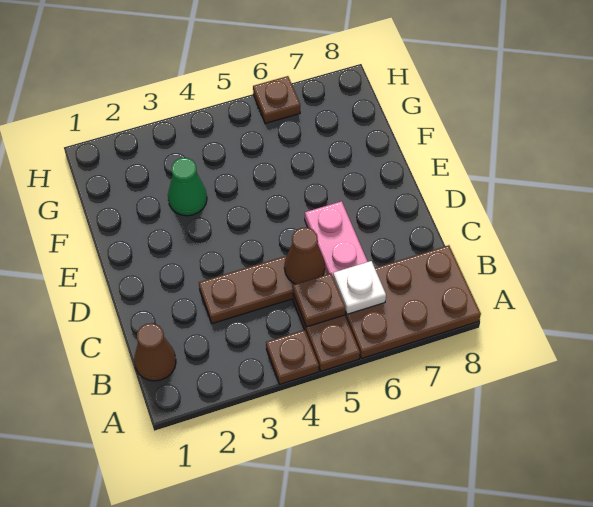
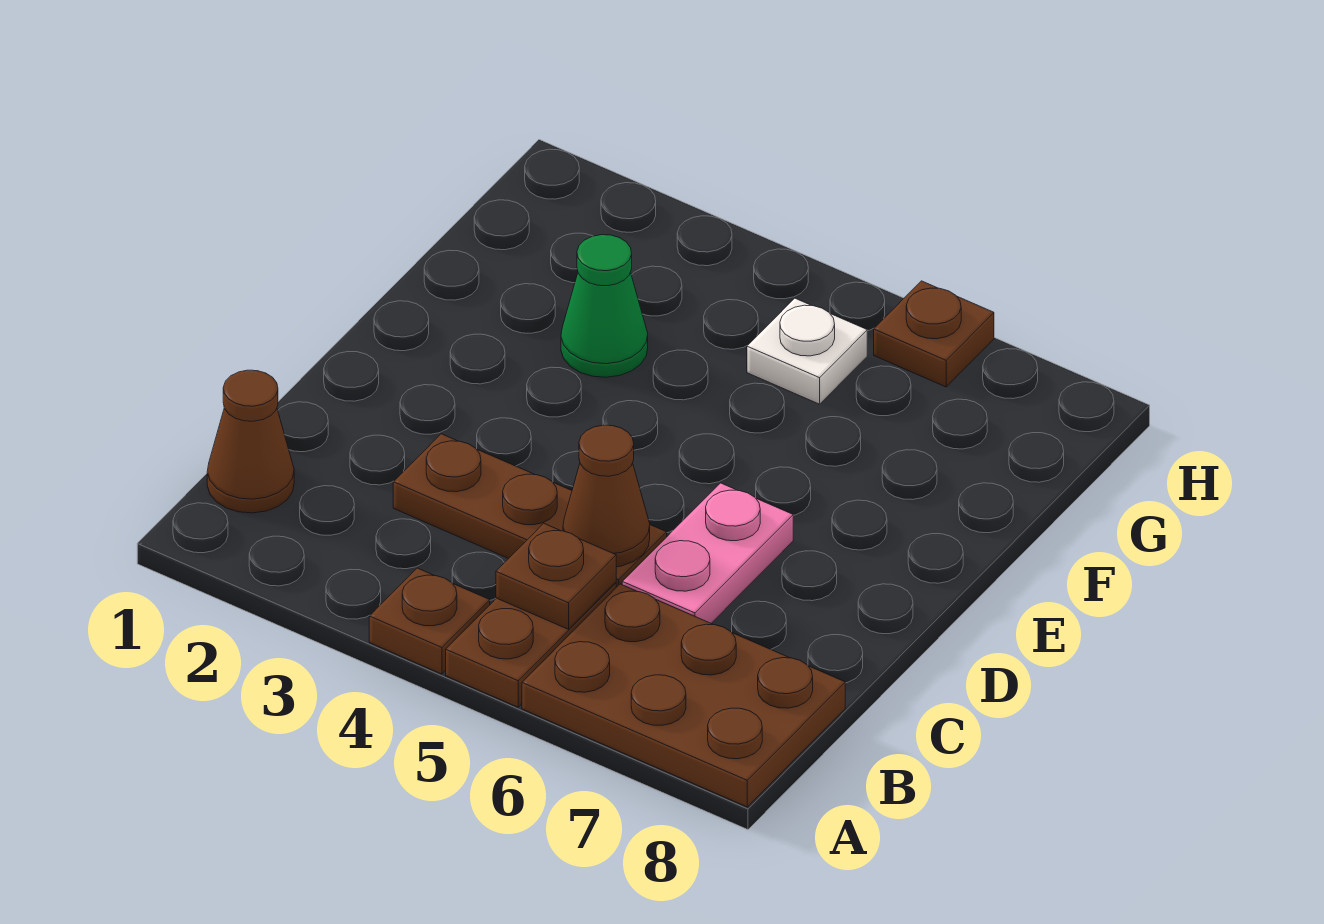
white 1x1 plate [333,261,386,314] -> white 1x1 plate moved to [747,298,867,404]

